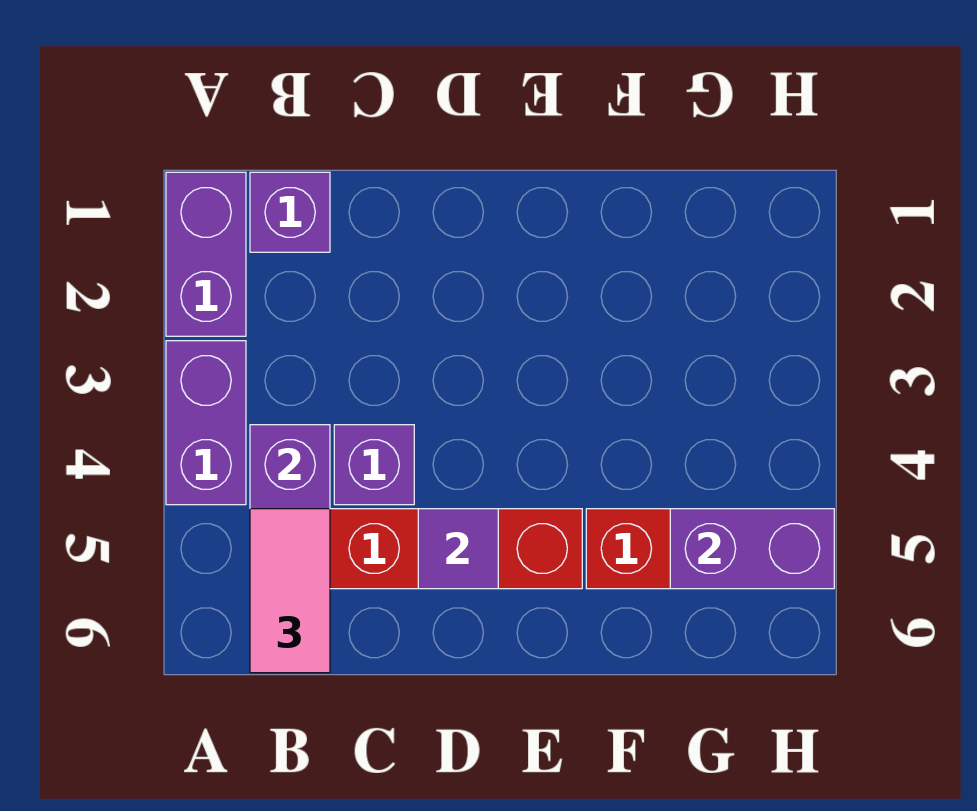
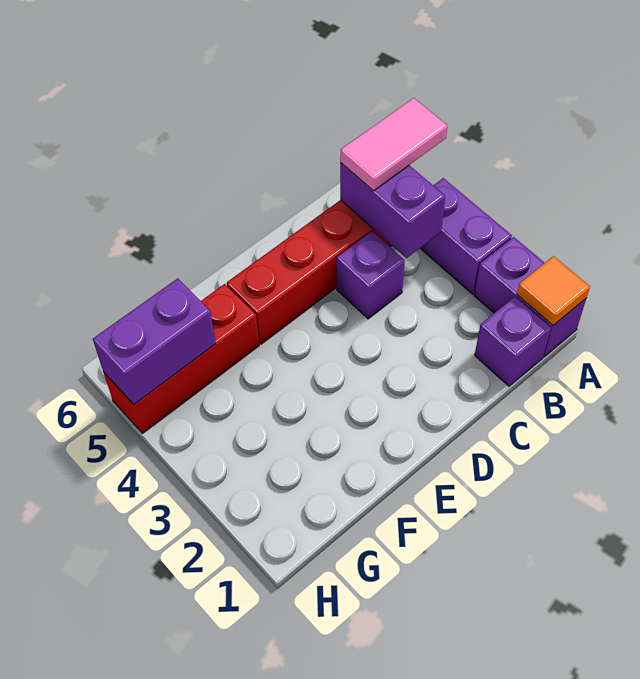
none -> orange 1x1 tile [517,256,590,325]
pink 1x2 tile [250,509,330,673] -> pink 1x2 tile turned to [340,98,447,191]
purple 1x1 tile [418,509,498,589] -> none

